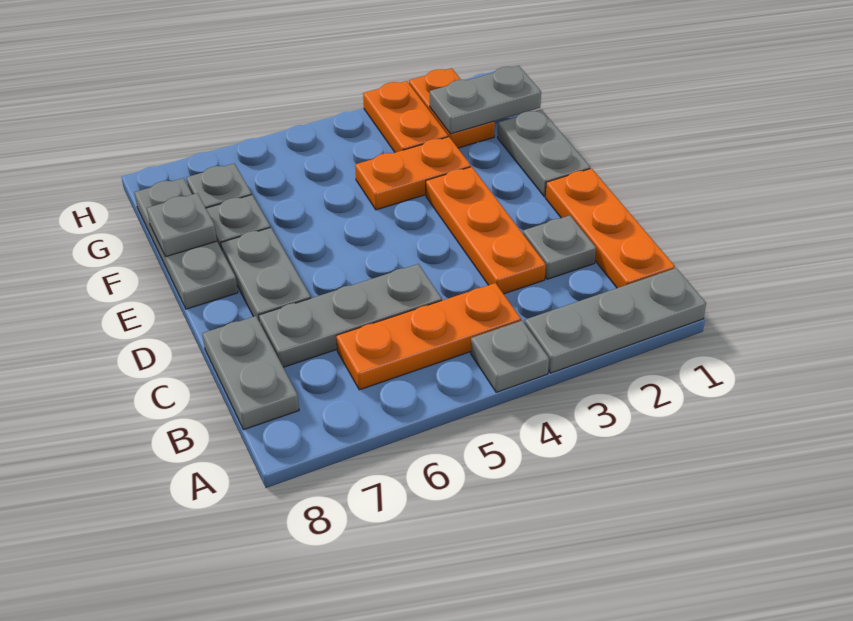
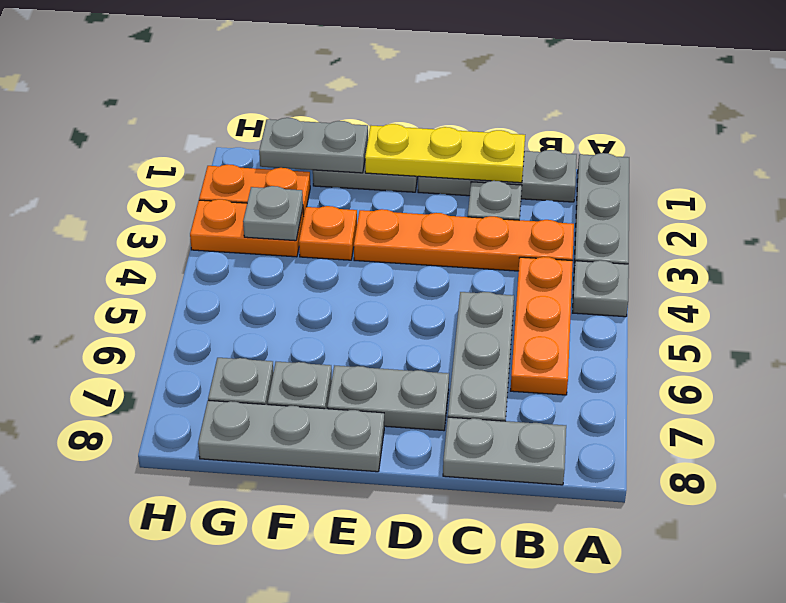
orange 1x3 plate [545,168,675,288] -> grey 1x3 plate [418,150,577,202]
none -> yellow 1x3 plate [365,124,525,183]
orange 1x3 plate [426,167,546,294] -> orange 1x4 plate [354,209,574,271]
orange 1x2 plate [355,137,471,210] -> orange 1x1 plate [299,206,357,260]
grey 1x1 plate [147,193,217,257] -> grey 1x1 plate moved to [243,186,303,241]
grey 1x2 plate [430,66,541,134] -> grey 1x2 plate turned to [259,118,368,173]

